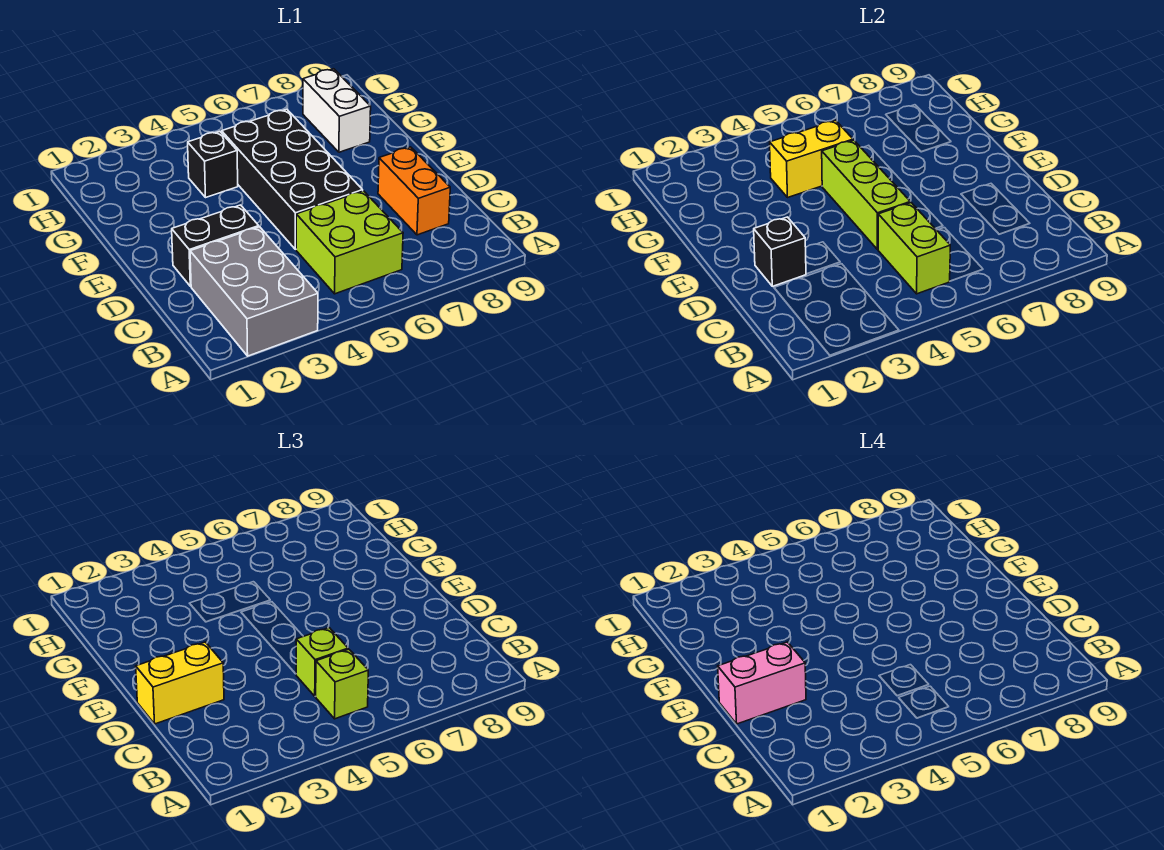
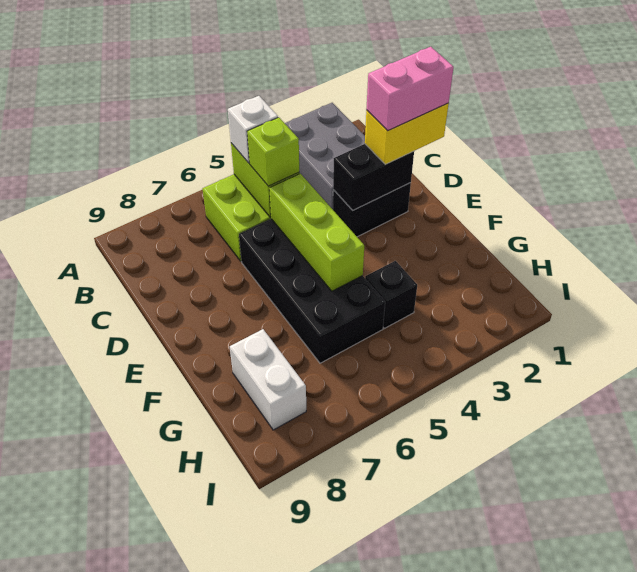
lime 1x1 brick [315,649,368,719] -> white 1x1 brick [228,96,278,163]
orange 1x2 brick [378,147,450,235] -> none
black 1x1 brick [754,217,806,286] -> black 1x2 brick [333,144,414,210]
yellow 1x2 brick [770,120,853,197] -> none

